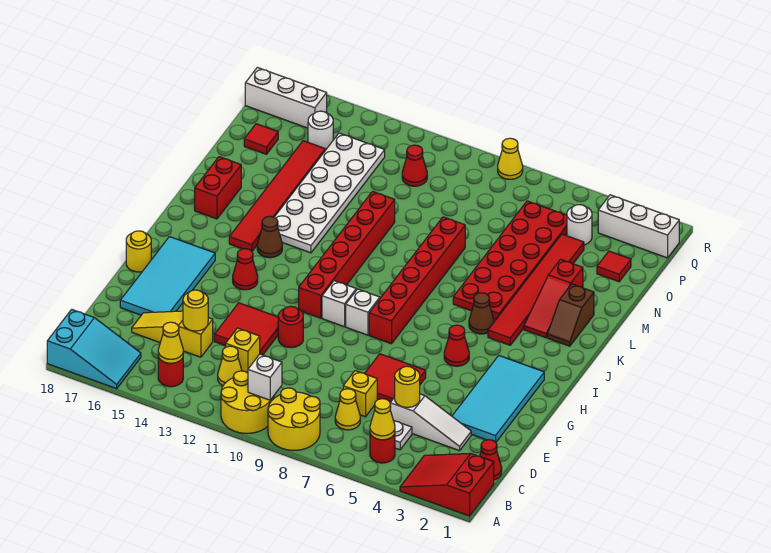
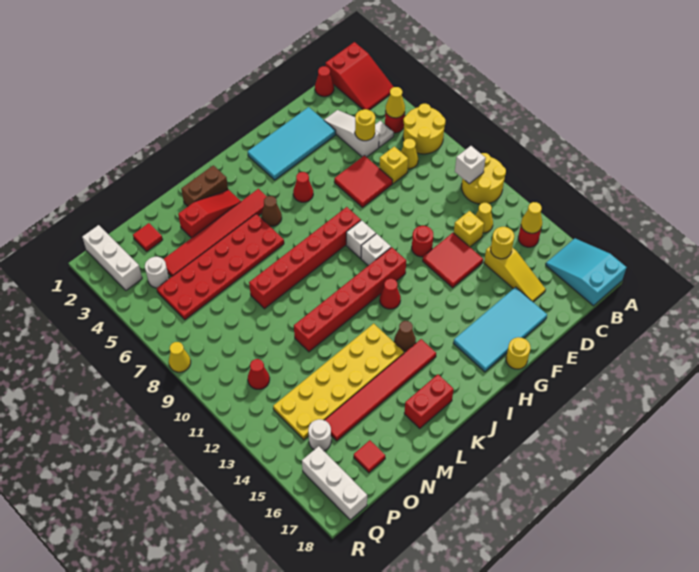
yellow 2x2 round brick [268,388,320,451] -> yellow 2x2 round brick moved to [403,104,445,154]
red 1x1 cone [233,249,258,290] -> red 1x1 cone moved to [380,279,401,309]
brown 1x2 slope [547,284,594,346] -> brown 1x2 brick [181,165,228,206]
white 2x6 plate [274,133,385,253] -> yellow 2x6 plate [273,324,404,440]

